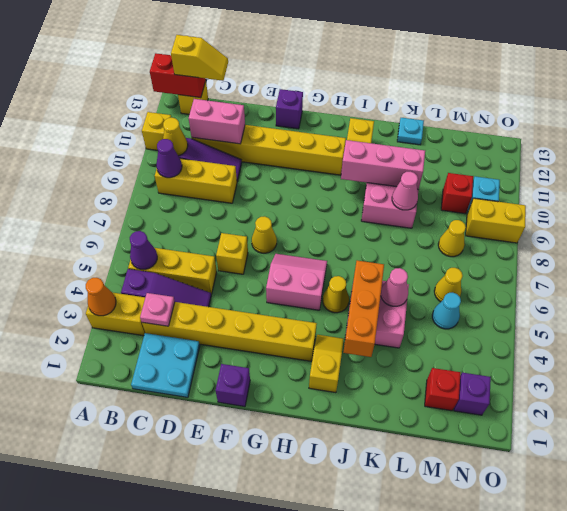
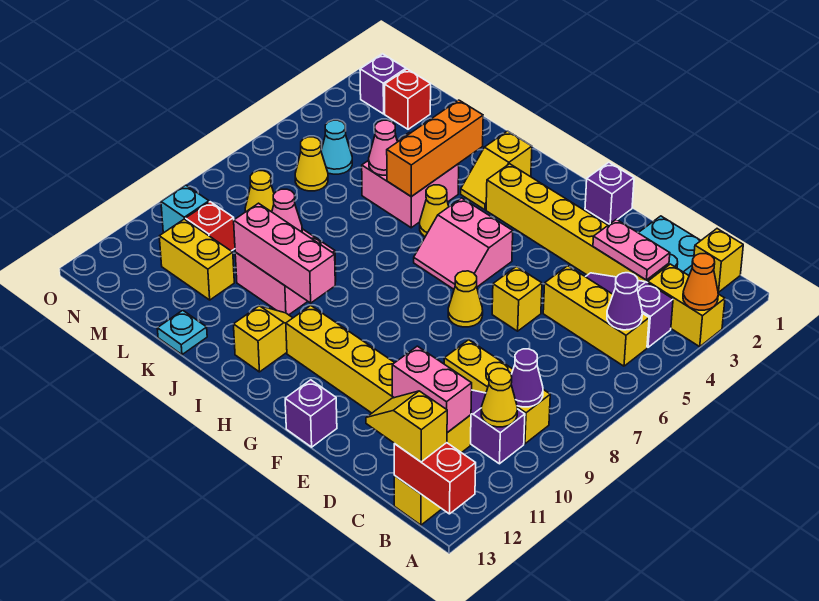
yellow 1x1 brick [142,112,171,150] -> yellow 1x1 brick moved to [694,229,743,292]
pink 1x1 plate [140,293,175,326] -> pink 1x2 plate [593,219,670,280]
yellow 1x2 brick [466,198,526,243] -> yellow 1x2 brick moved to [159,219,234,300]

